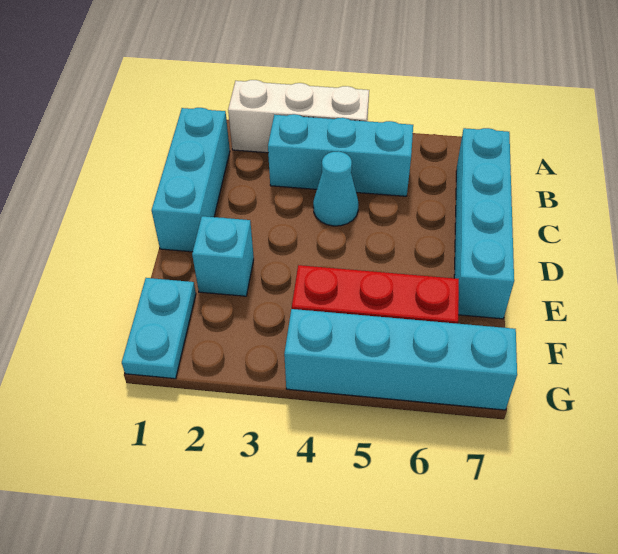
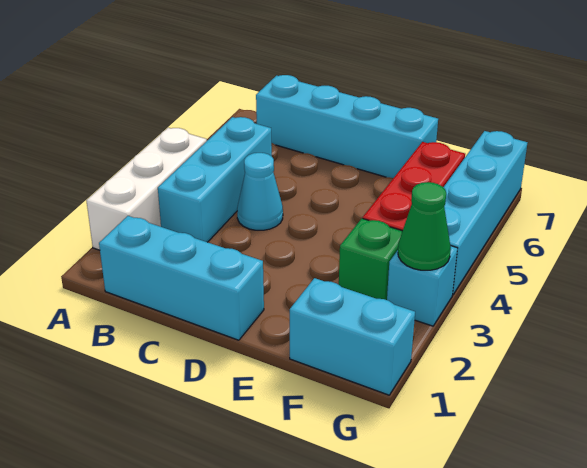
cyan 1x1 brick [192,216,254,296] -> cyan 1x1 brick moved to [387,246,457,326]
cyan 1x2 plate [122,278,196,379] -> cyan 1x2 brick [290,278,415,395]
none -> green 1x1 brick [339,218,402,300]
none -> green 1x1 cone [398,182,451,270]

